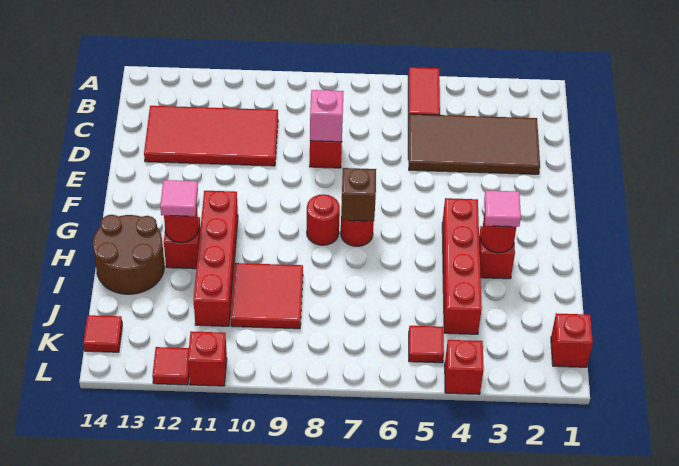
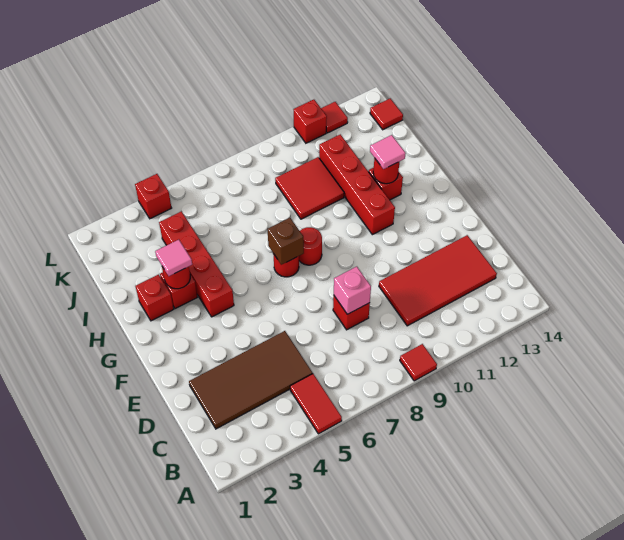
brown 2x2 round brick [93,215,164,294] -> none
red 1x1 brick [551,313,593,367] -> red 1x1 brick moved to [136,275,174,321]
red 1x1 tile [409,326,444,363] -> red 1x1 tile moved to [400,344,437,381]

